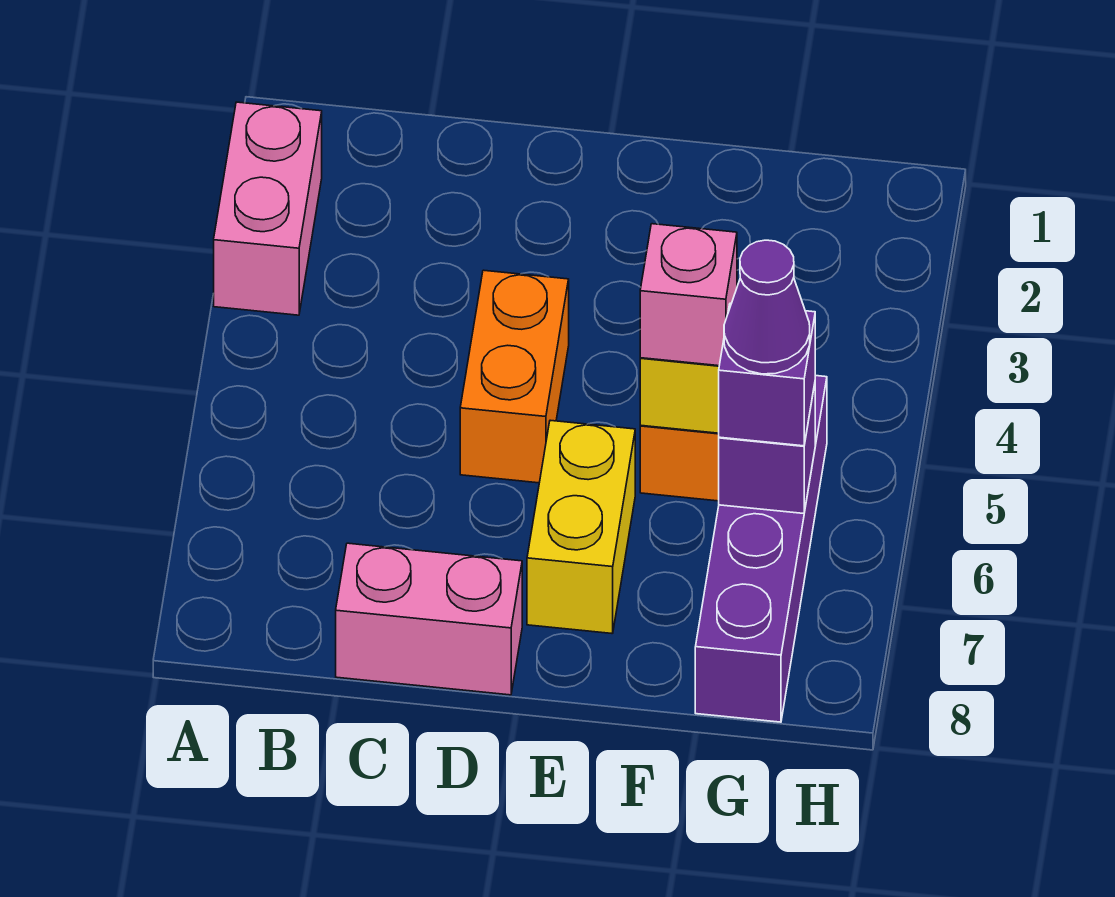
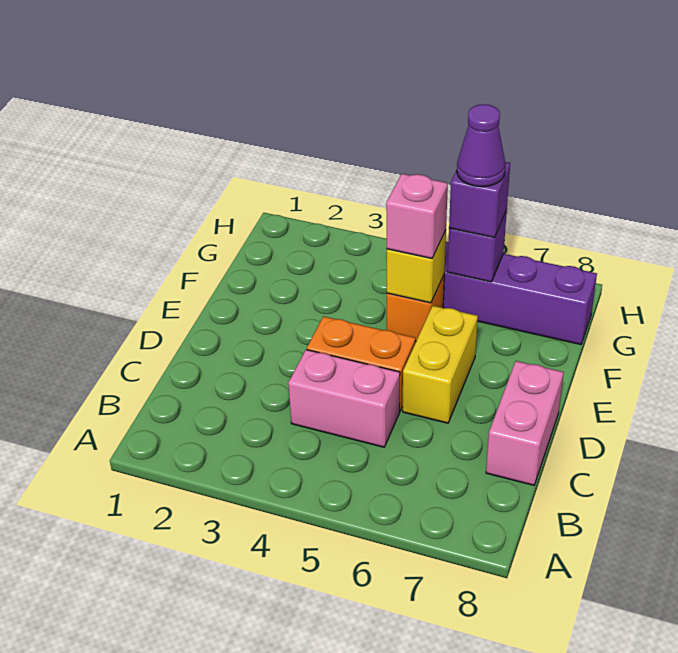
pink 1x2 brick [214,102,322,315] -> pink 1x2 brick moved to [288,350,400,447]
yellow 1x2 brick [527,420,635,634] -> yellow 1x2 brick turned to [403,306,478,423]

